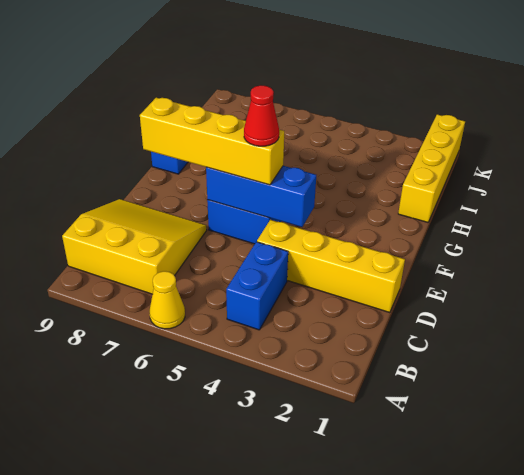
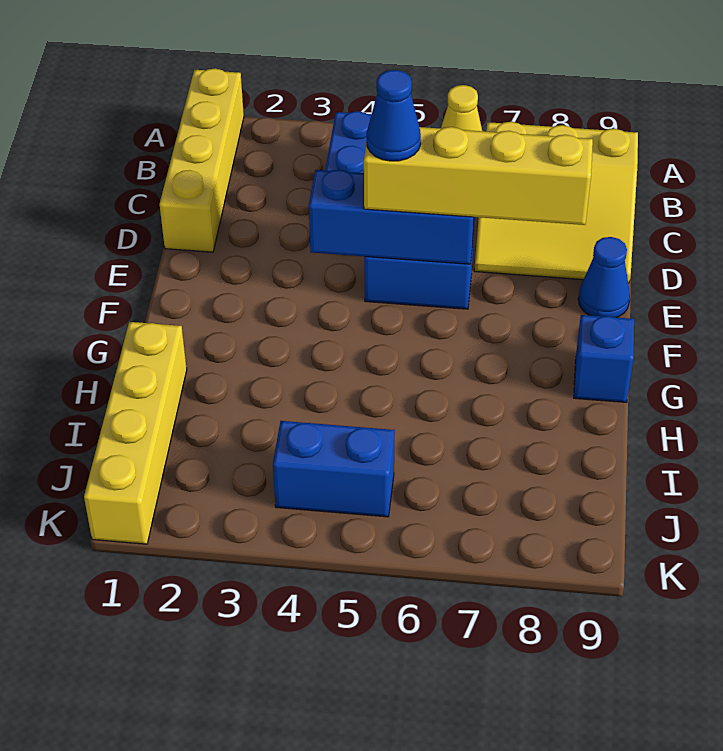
yellow 1x4 brick [257,220,405,313] -> yellow 1x4 brick turned to [160,68,244,252]
red 1x1 cone [244,85,279,146] -> blue 1x1 cone [367,70,421,161]
none -> blue 1x1 cone [578,237,630,318]
none -> blue 1x2 brick [273,421,395,517]

